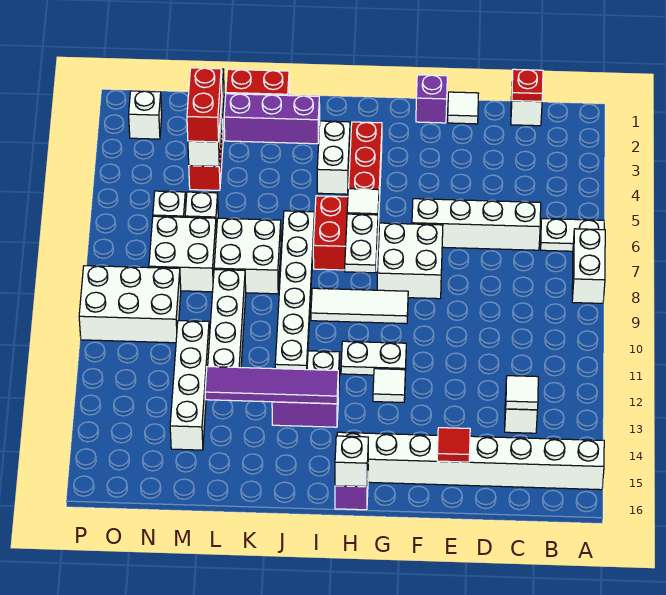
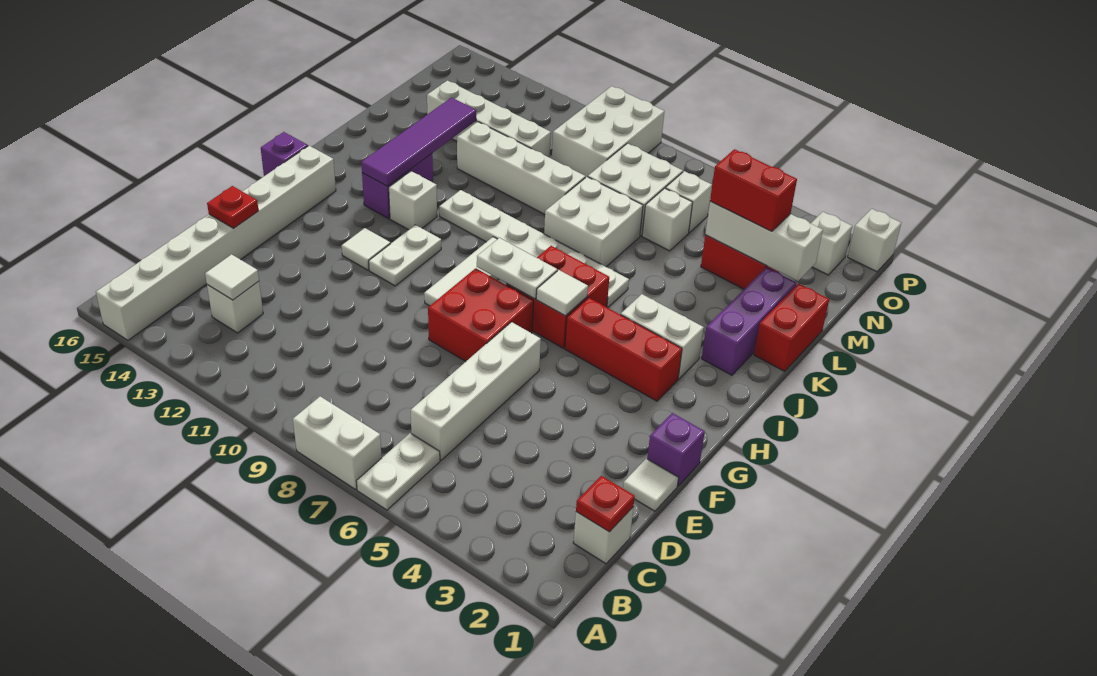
red 1x1 tile [437,428,470,462] -> red 1x1 plate [207,186,258,228]
white 2x2 brick [377,223,443,299] -> red 2x2 brick [428,268,534,361]
white 1x1 brick [335,436,368,487] -> white 1x1 brick moved to [848,209,901,272]

